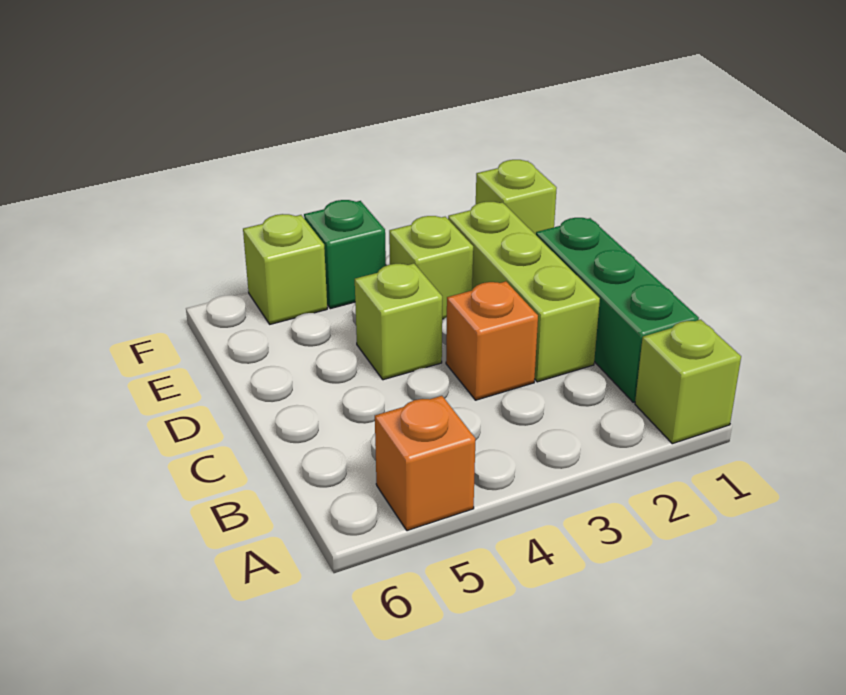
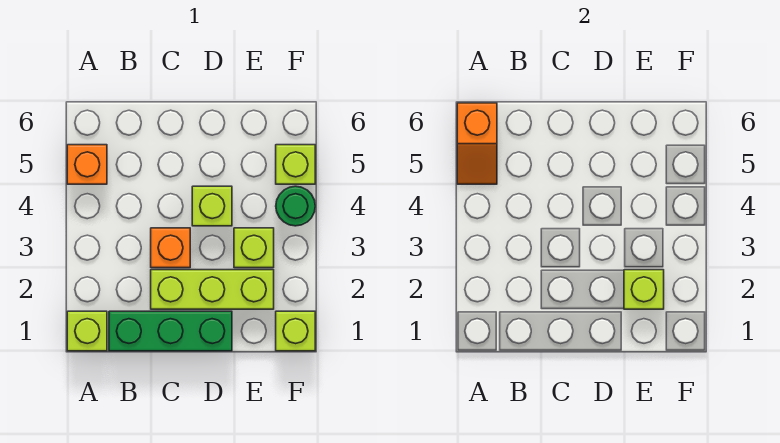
none -> orange 1x2 slope [457,103,497,184]
none -> lime 1x1 brick [624,270,664,309]
green 1x1 brick [304,200,386,309] -> green 1x1 round brick [276,186,315,226]

